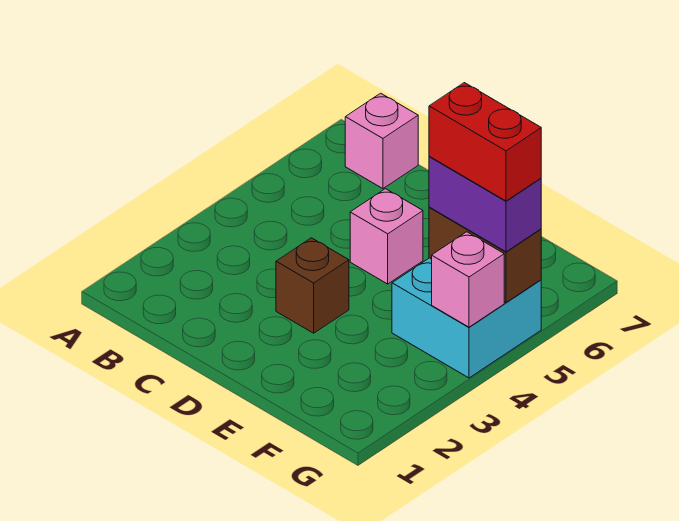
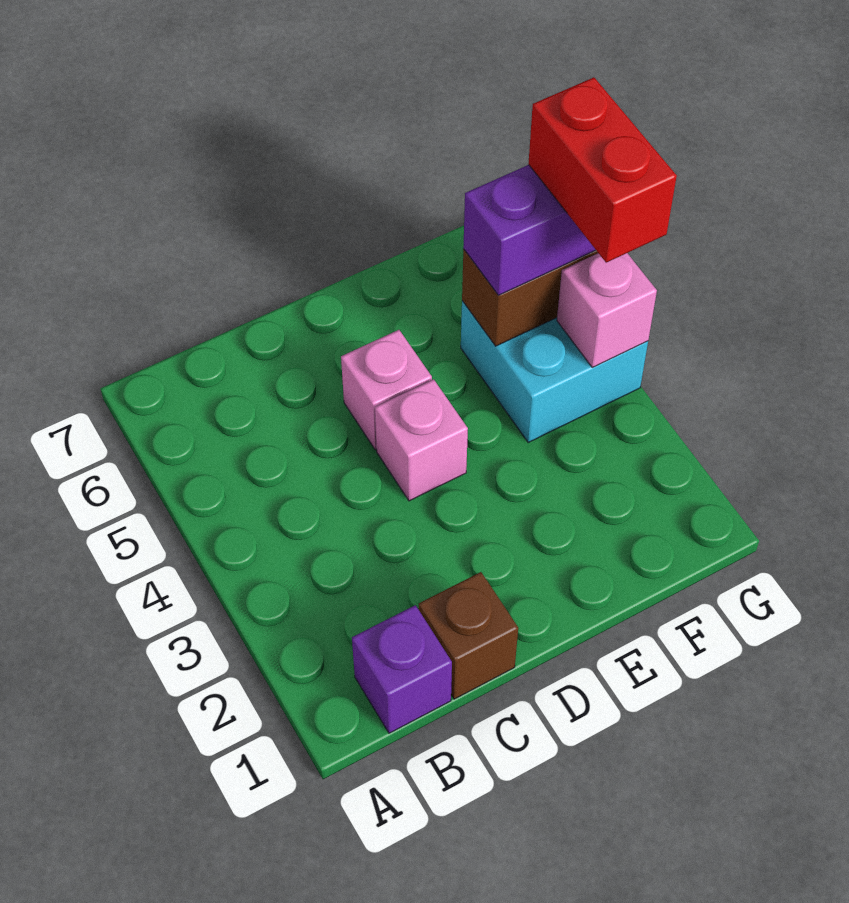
none -> purple 1x1 brick [352,605,452,733]
pink 1x1 brick [345,93,418,189] -> pink 1x1 brick moved to [375,379,468,501]
brown 1x1 brick [276,238,349,333] -> brown 1x1 brick moved to [419,572,518,699]
red 1x2 brick [429,83,541,201] -> red 1x2 brick turned to [528,77,677,263]

